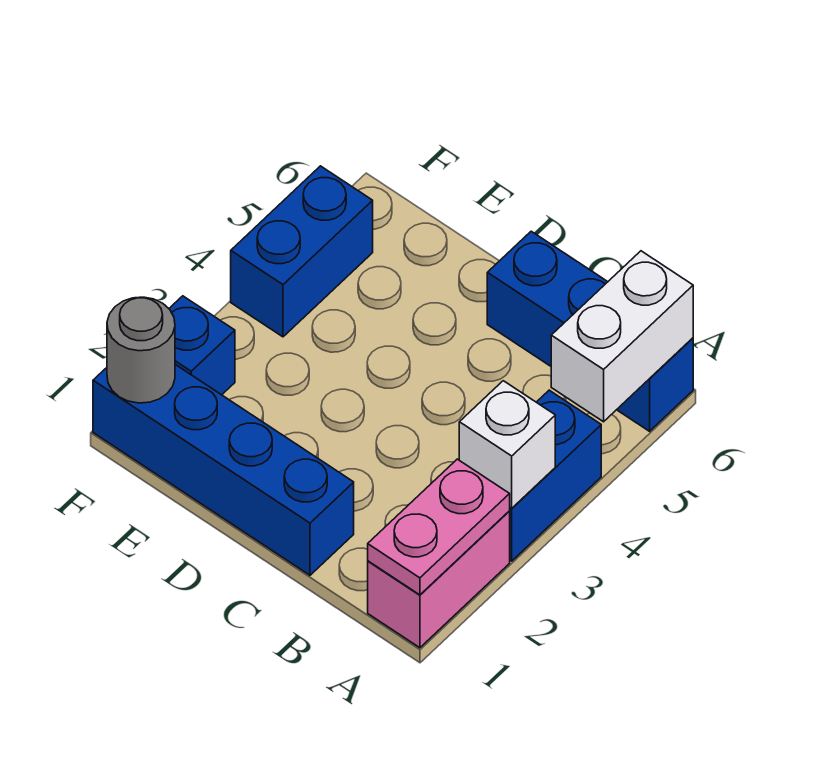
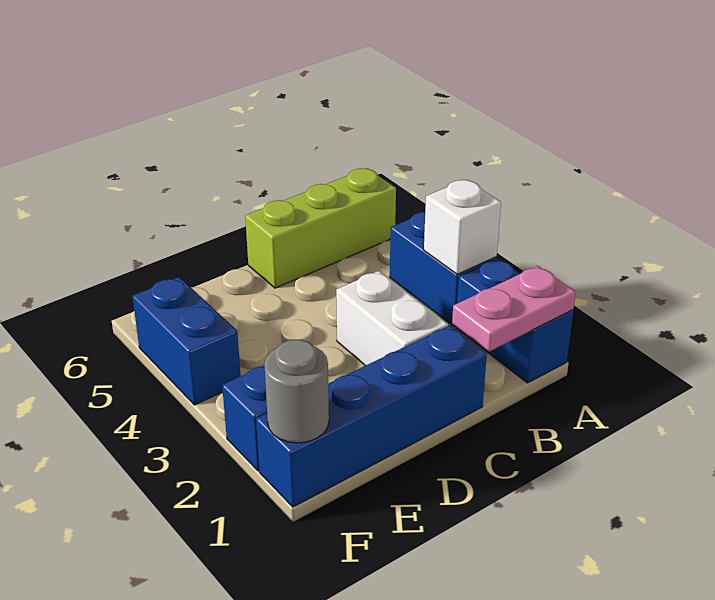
pink 1x2 brick [368,511,510,648] -> blue 1x2 brick [456,258,573,383]
pink 1x2 plate [368,459,510,595] -> pink 1x2 plate turned to [452,266,576,352]
white 1x2 brick [551,251,693,422] -> white 1x2 brick moved to [336,271,448,366]
blue 1x3 brick [487,231,693,431] -> lime 1x3 brick [245,168,396,288]

